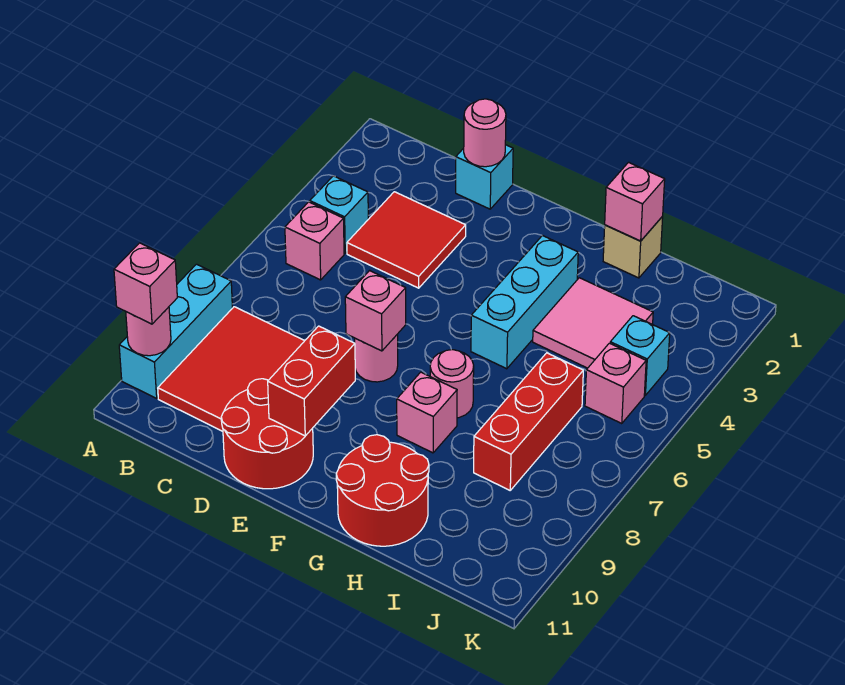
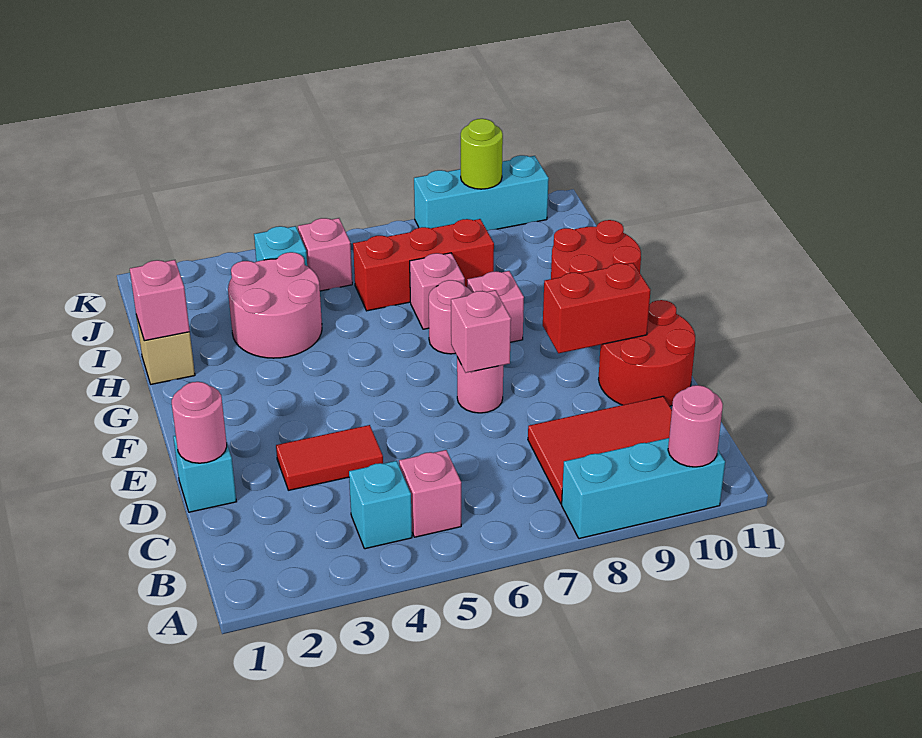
pink 1x1 brick [114,243,177,324] -> pink 1x1 brick moved to [410,253,465,329]
red 2x2 tile [347,192,466,288] -> red 1x2 tile [276,425,383,490]
cyan 1x3 brick [471,236,578,369] -> cyan 1x3 brick moved to [414,155,549,231]
pink 2x2 tile [533,278,653,368] -> pink 2x2 round brick [228,252,322,358]
none -> lime 1x1 round brick [461,119,503,189]

